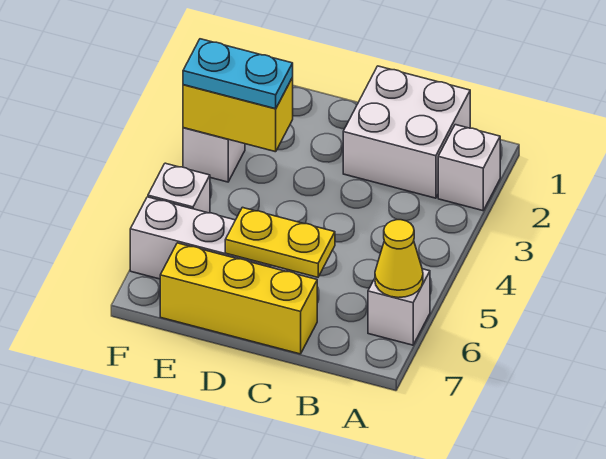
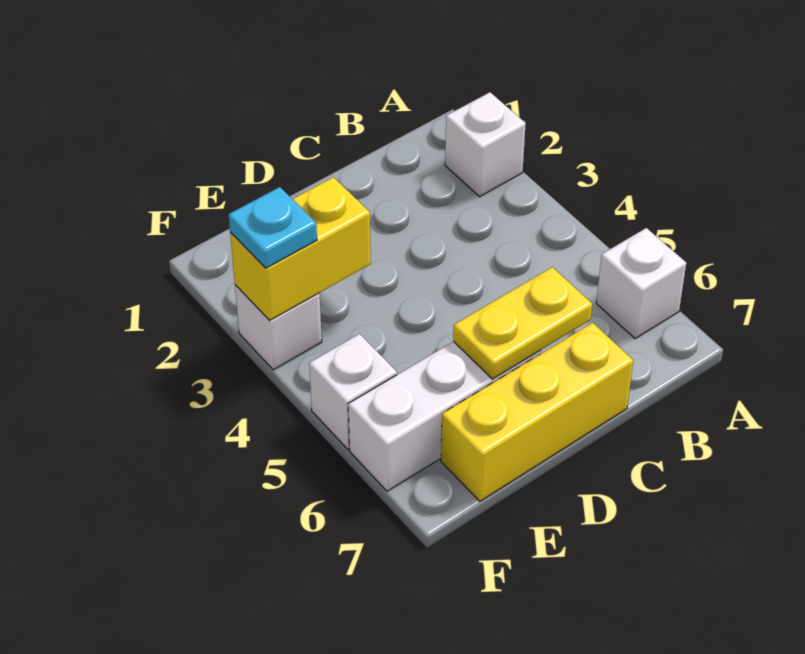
yellow 1x1 cone [375,220,423,298] -> none
white 2x2 brick [343,66,470,198] -> none
cyan 1x2 plate [183,39,293,109] -> cyan 1x1 plate [229,187,317,268]

